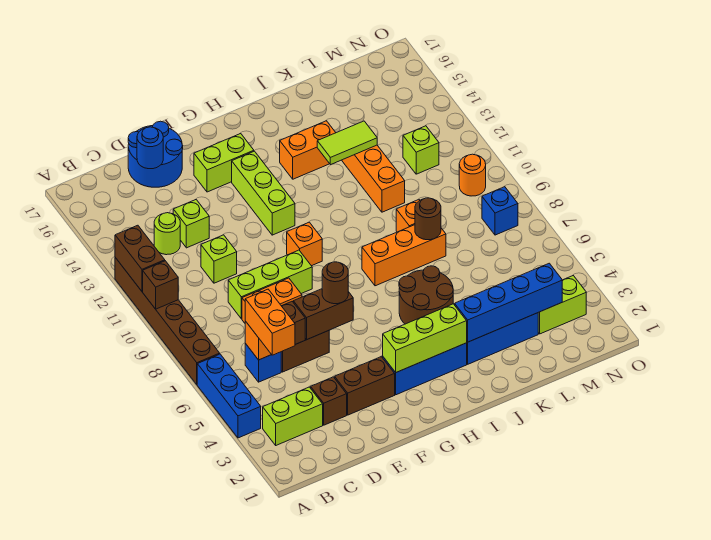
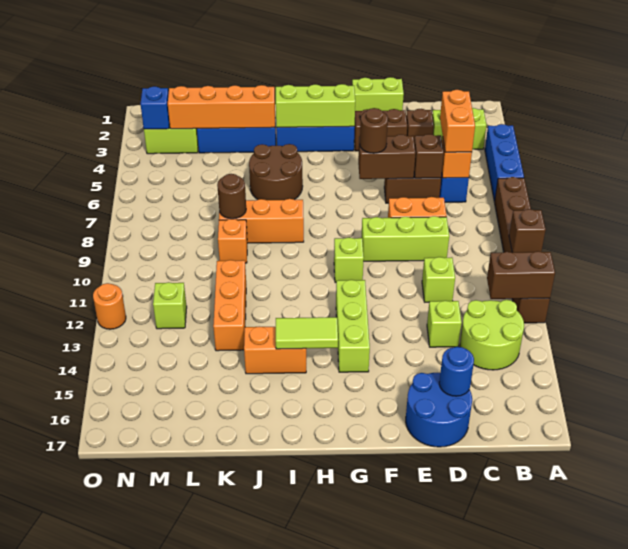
brown 1x2 brick [115,225,165,291] -> brown 1x2 brick turned to [487,251,555,299]
lime 1x1 round brick [154,213,180,255] -> lime 2x2 round brick [460,300,524,370]
lime 1x2 brick [194,134,254,192] -> lime 1x2 brick moved to [352,77,404,111]
orange 1x1 brick [287,222,322,266] -> lime 1x1 brick [334,237,364,283]
blue 1x4 brick [455,263,562,342] -> orange 1x4 brick [168,85,275,129]
lime 1x2 tile [317,121,377,165] -> lime 1x2 tile moved to [276,317,338,349]
blue 1x1 brick [482,187,518,235] -> blue 1x1 brick moved to [141,86,170,129]
orange 1x1 round brick [459,154,486,196] -> orange 1x1 round brick moved to [93,283,126,329]

